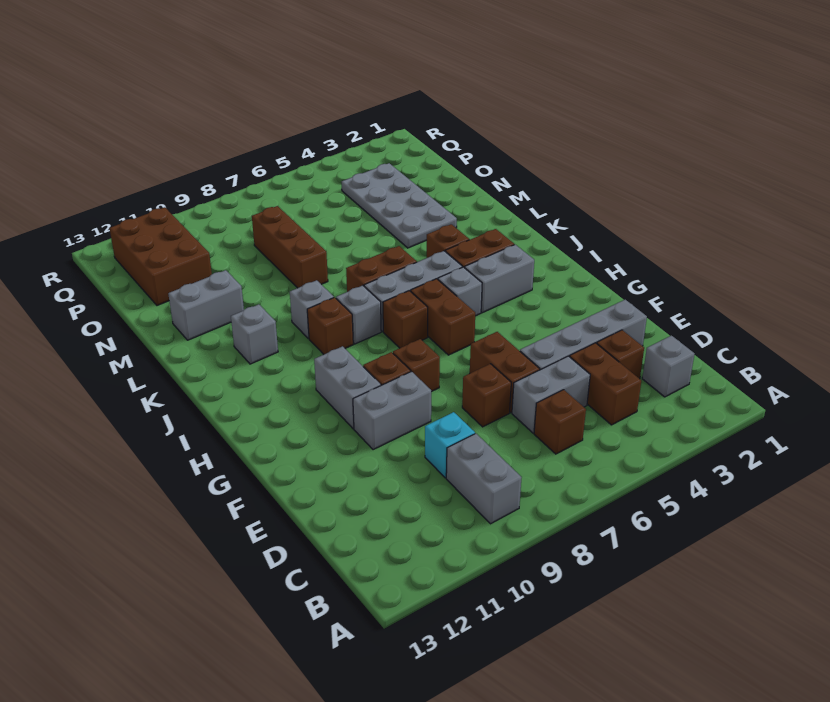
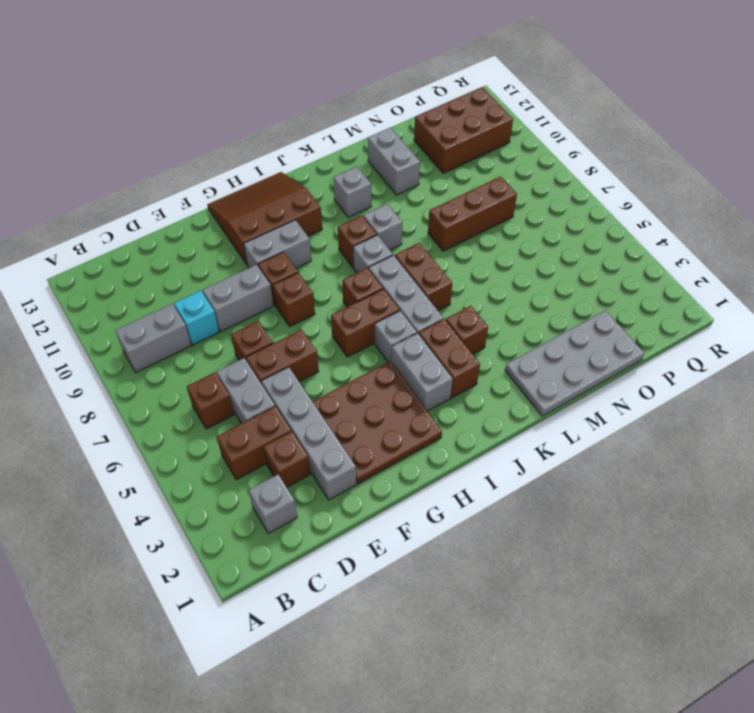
none -> brown 3x3 plate [312,361,442,484]
grey 1x2 brick [353,372,431,450] -> grey 1x2 brick turned to [203,265,274,331]
none -> brown 3x3 slope [207,172,322,264]
grey 2x4 plate [342,163,457,248] -> grey 2x4 plate moved to [505,310,644,416]

